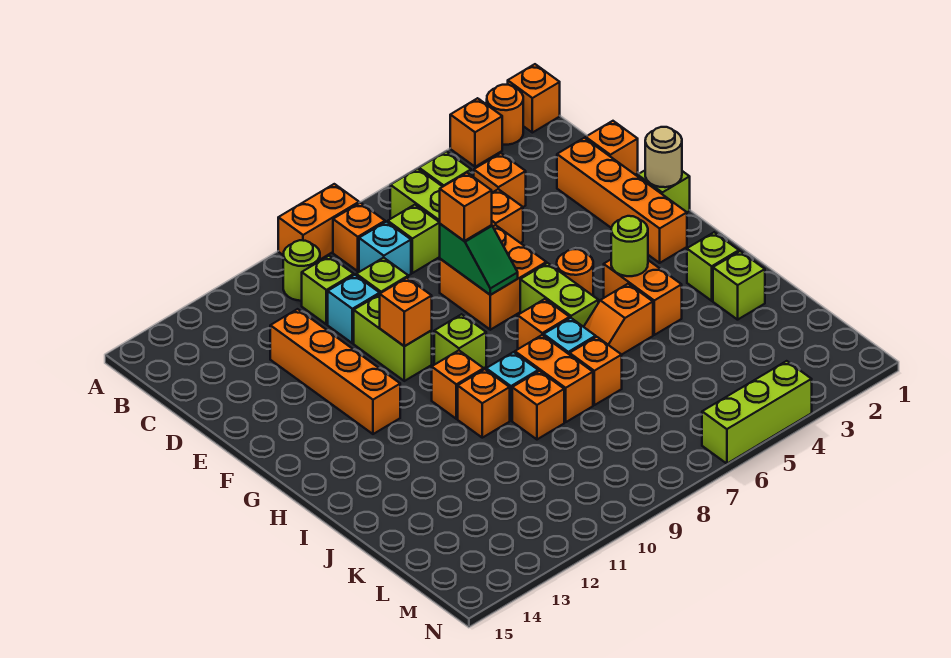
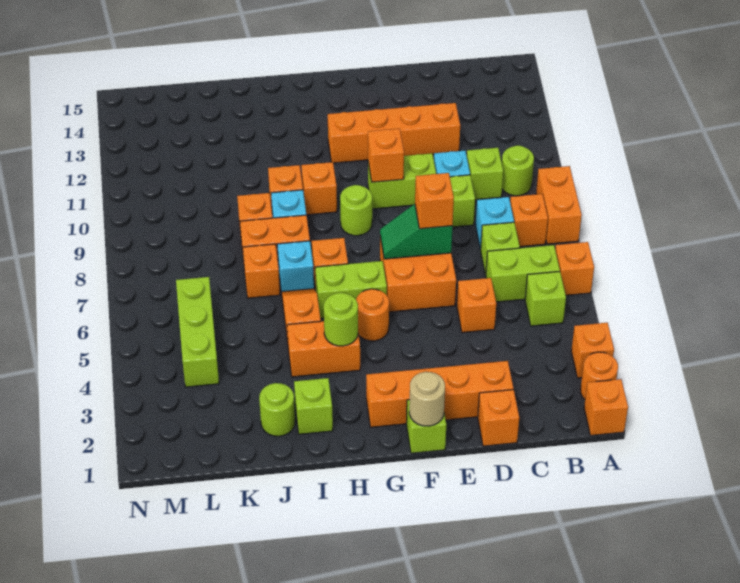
orange 1x1 brick [474,153,526,207] -> orange 1x1 brick moved to [555,242,594,295]
lime 1x1 brick [434,314,486,368] -> lime 1x1 round brick [340,185,372,236]
lime 1x1 brick [713,251,765,320] -> lime 1x1 round brick [259,383,295,436]
lime 1x3 brick [702,361,812,464] -> lime 1x3 brick moved to [176,277,219,387]

